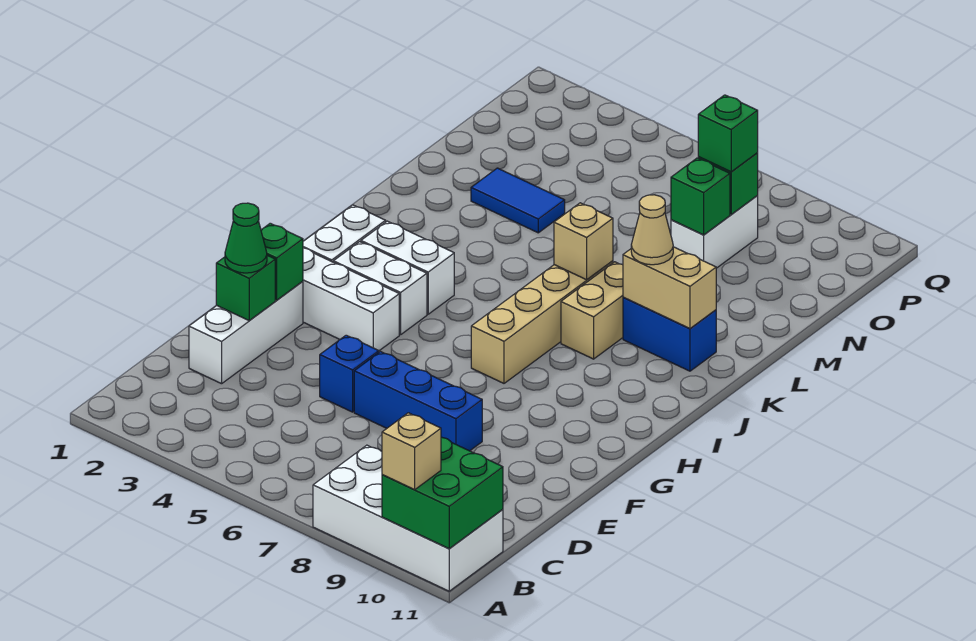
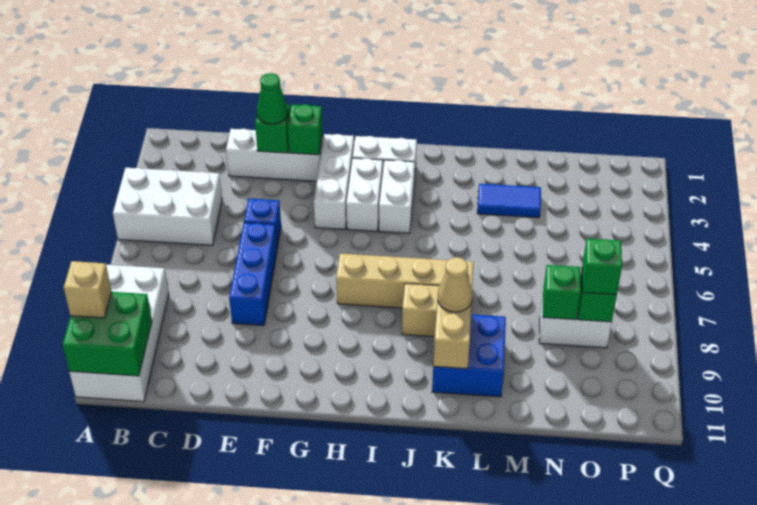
none -> white 2x3 brick [113,168,222,245]
tan 1x1 brick [554,203,613,280] -> none
blue 1x2 brick [623,297,716,371] -> blue 2x2 brick [432,314,506,397]
blue 1x2 tile [471,168,565,233] -> blue 1x2 tile turned to [477,184,541,218]

